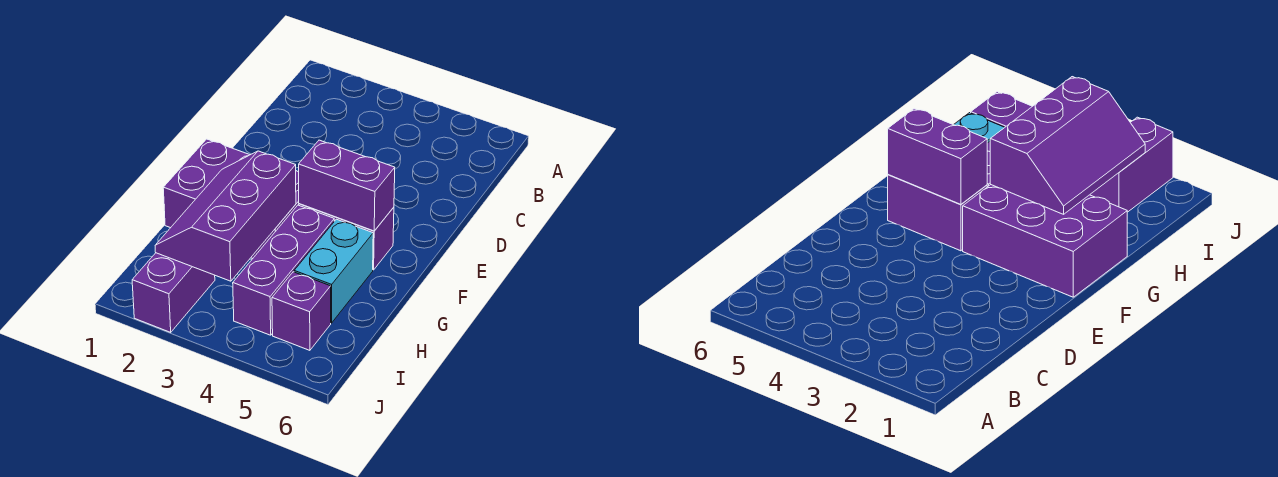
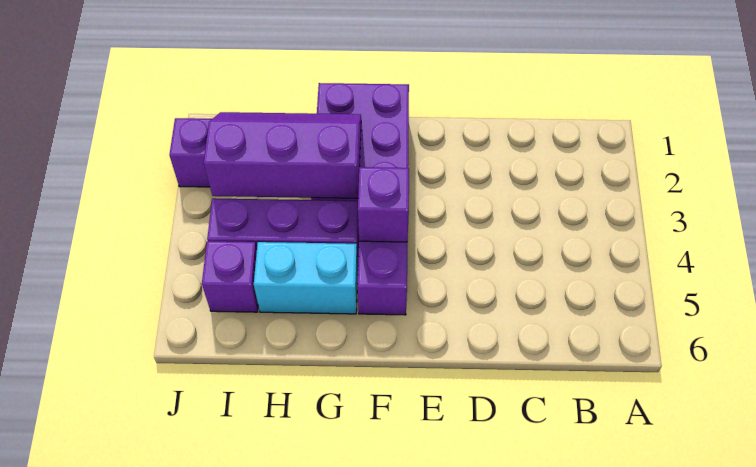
purple 1x2 brick [299,140,395,231] -> purple 1x1 brick [358,167,409,242]

